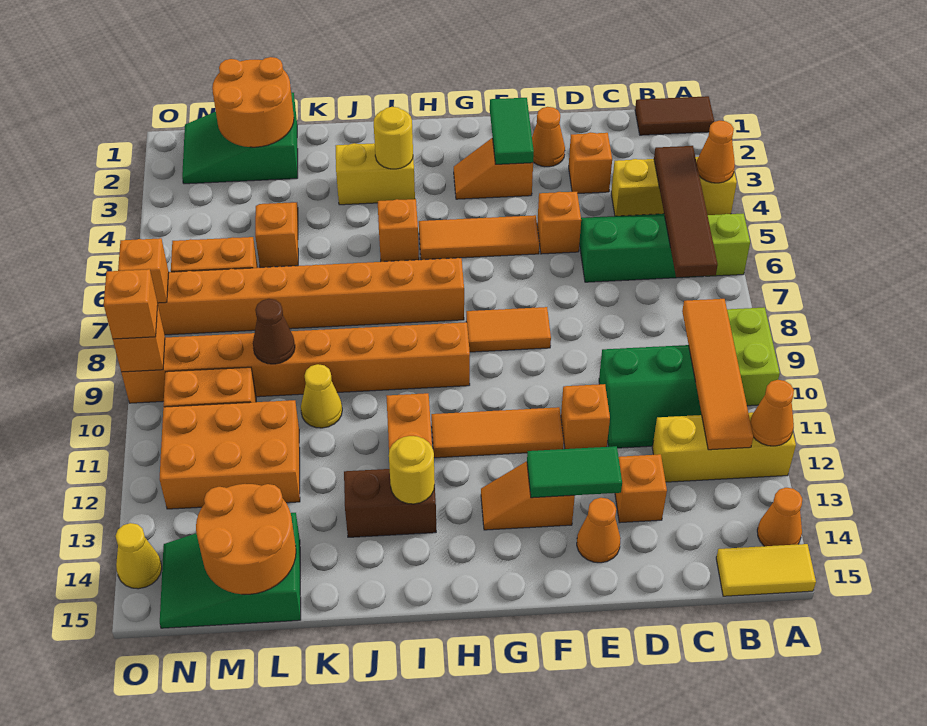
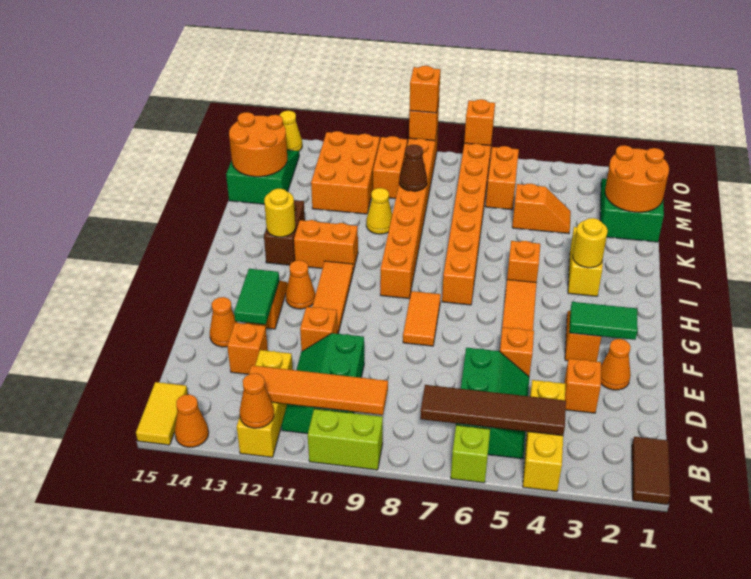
orange 1x1 cone [697,120,735,183] -> orange 1x1 cone moved to [286,260,315,309]

